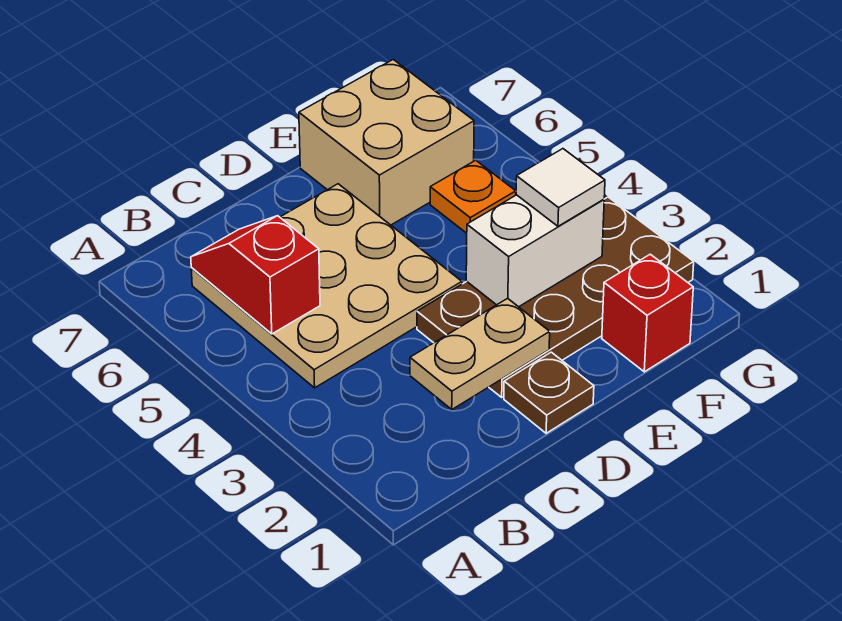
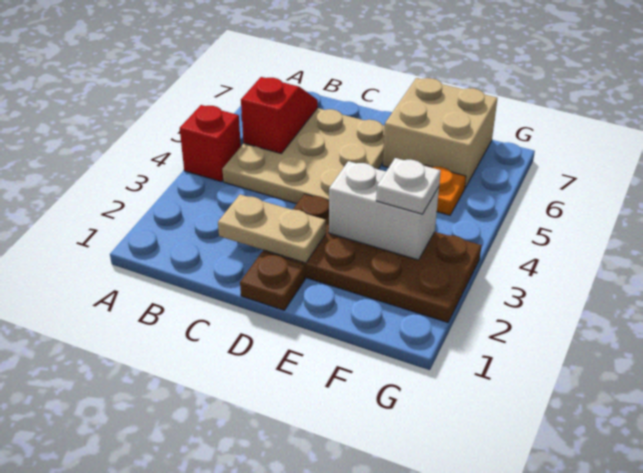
red 1x1 brick [602,254,693,372] -> red 1x1 brick moved to [180,105,241,182]
white 1x1 tile [516,149,605,226] -> white 1x1 plate [376,158,441,214]

